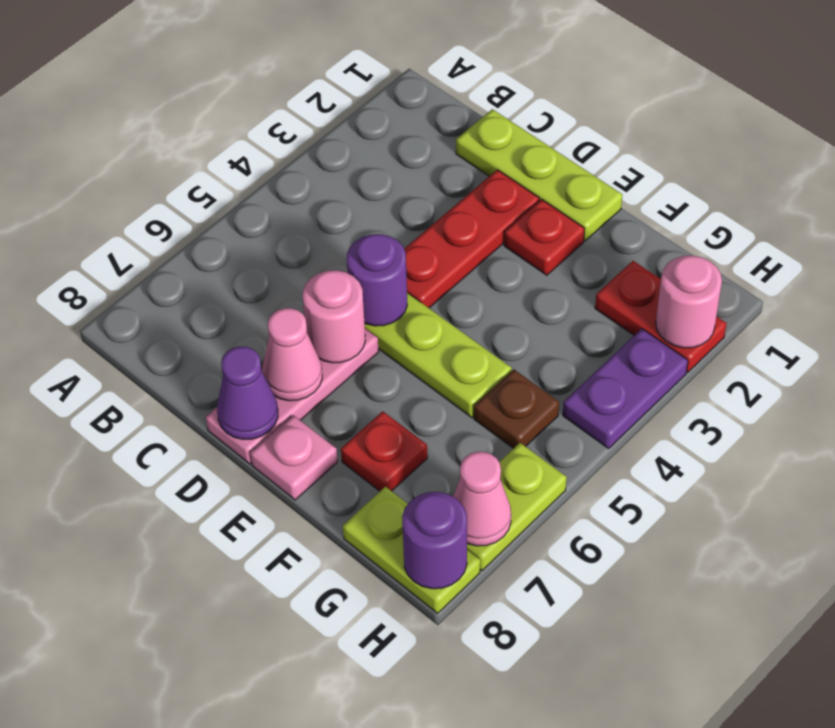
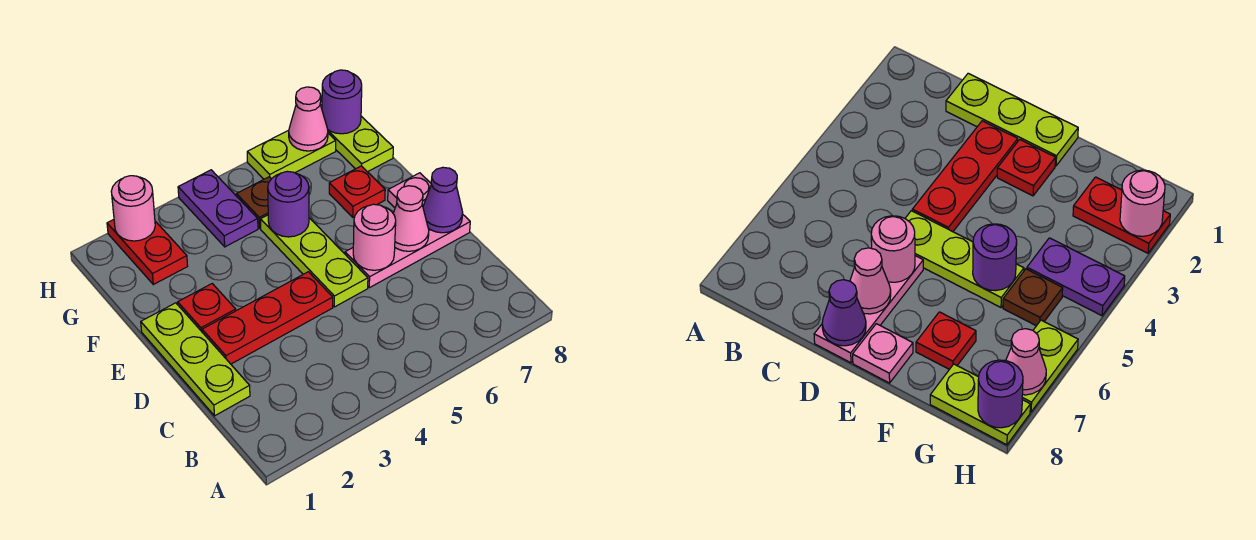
purple 1x1 round brick [347,234,407,326] -> purple 1x1 round brick moved to [268,171,309,237]
purple 1x2 plate [563,329,688,449] -> purple 1x2 plate turned to [178,170,258,247]

